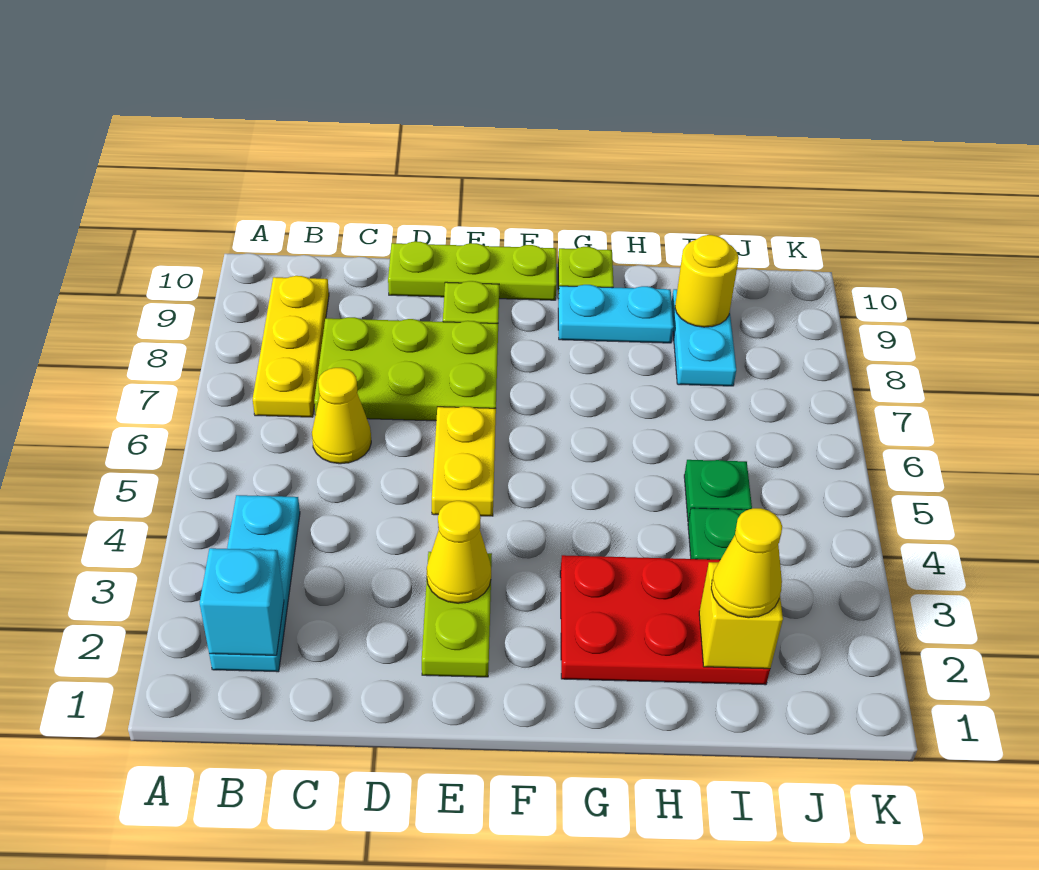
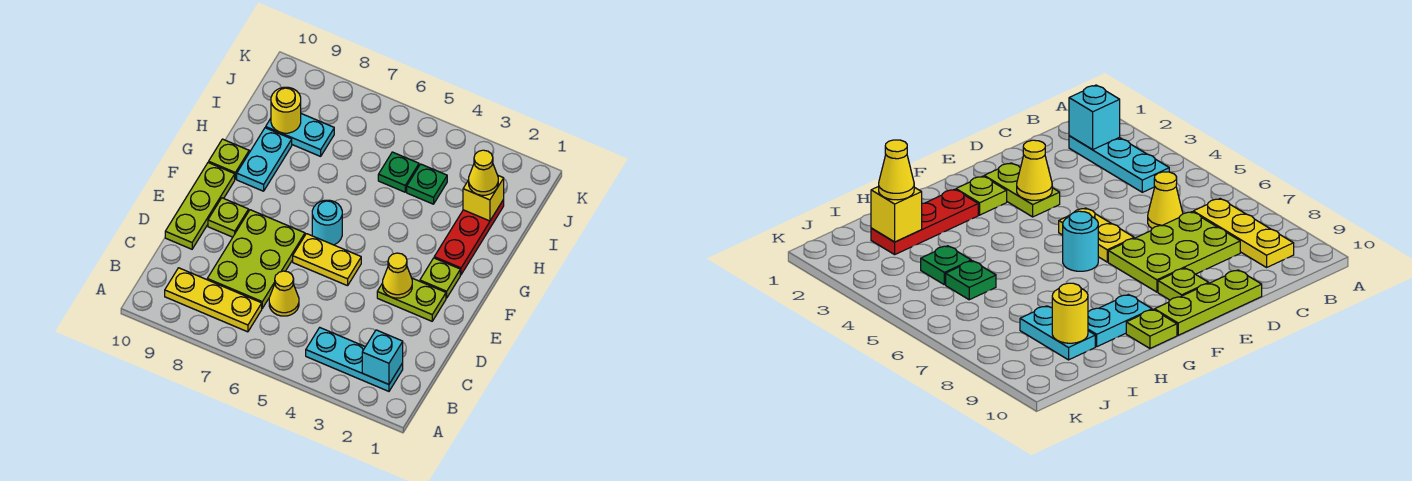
none -> lime 1x1 plate [420,258,460,298]
none -> cyan 1x1 round brick [312,200,342,245]
red 2x3 plate [560,555,770,685] -> red 1x3 plate [434,200,504,275]

